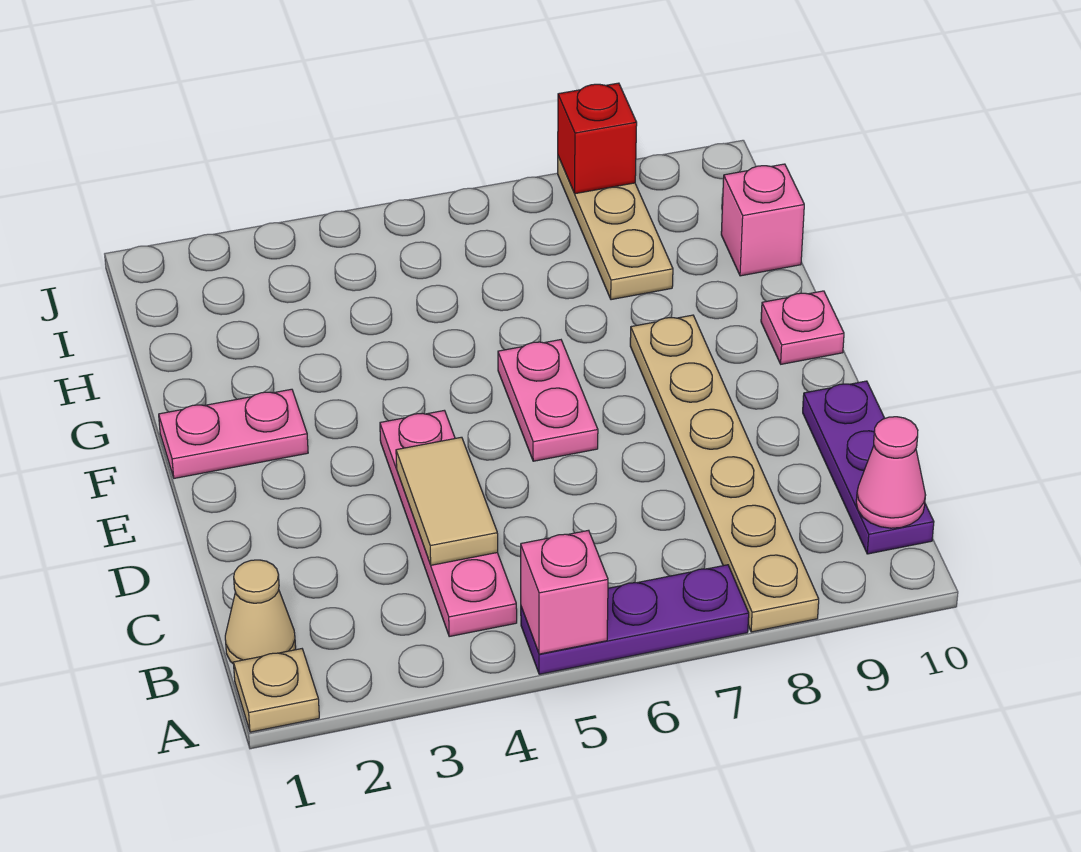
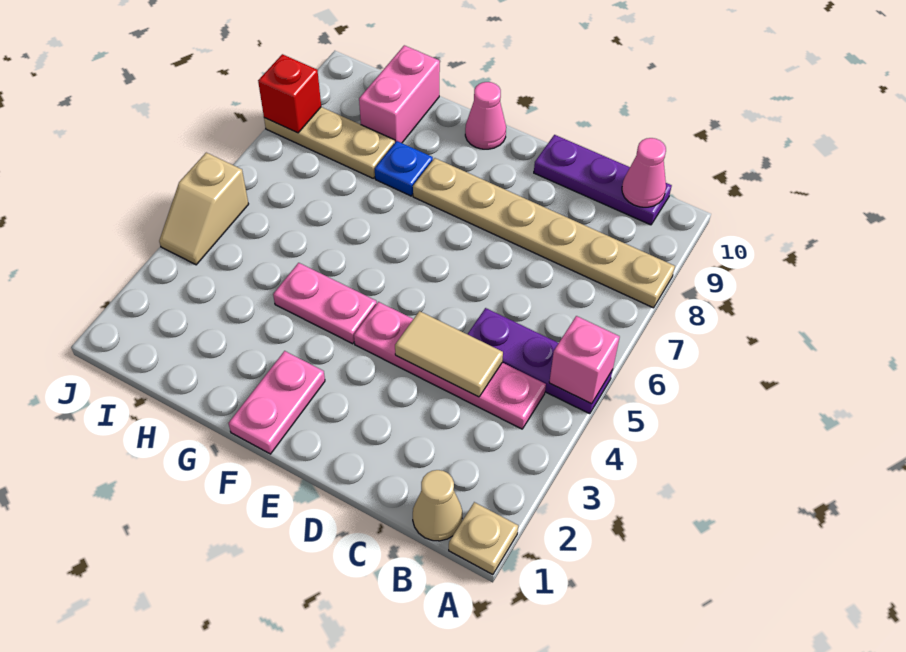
purple 1x3 plate [521,565,749,674] -> purple 1x3 plate turned to [468,308,613,414]
pink 1x2 plate [498,340,598,461] -> pink 1x2 plate moved to [273,263,377,344]
pink 1x1 plate [761,291,844,364] -> pink 1x1 cone [465,82,506,149]
none -> blue 1x1 plate [375,141,433,196]
pink 1x1 brick [721,164,804,276] -> pink 1x2 brick [359,45,440,143]
none -> tan 1x2 slope [159,153,248,265]

